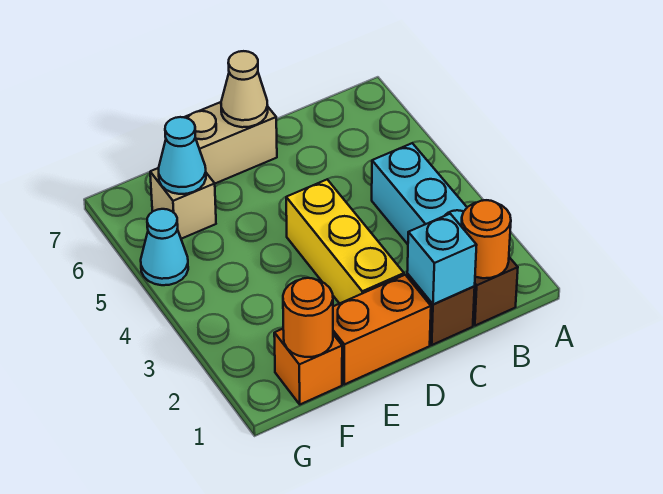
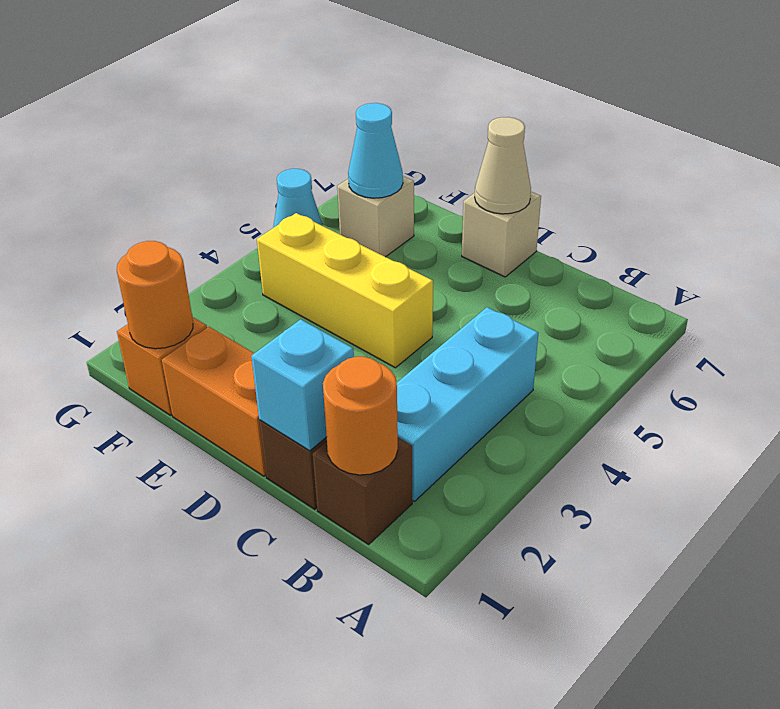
yellow 1x3 brick [286,179,404,304] -> yellow 1x3 brick turned to [257,213,433,368]
tan 1x2 brick [184,102,277,183] -> tan 1x1 brick [462,192,541,277]

